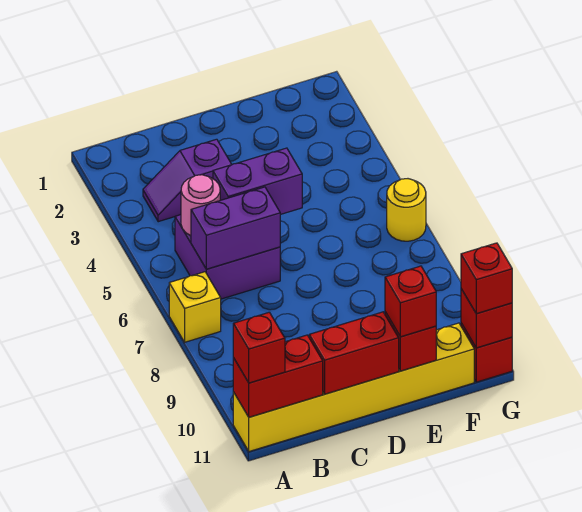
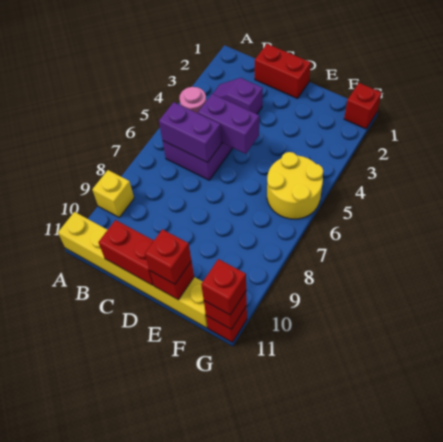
yellow 1x1 brick [169,272,221,342] -> yellow 1x1 brick moved to [92,170,134,217]
red 1x2 brick [233,335,323,417] -> red 1x2 brick moved to [255,44,311,99]
red 1x1 brick [233,312,285,383] -> red 1x1 brick moved to [344,83,381,129]
yellow 1x1 round brick [387,179,426,241] -> yellow 2x2 round brick [267,152,323,219]

